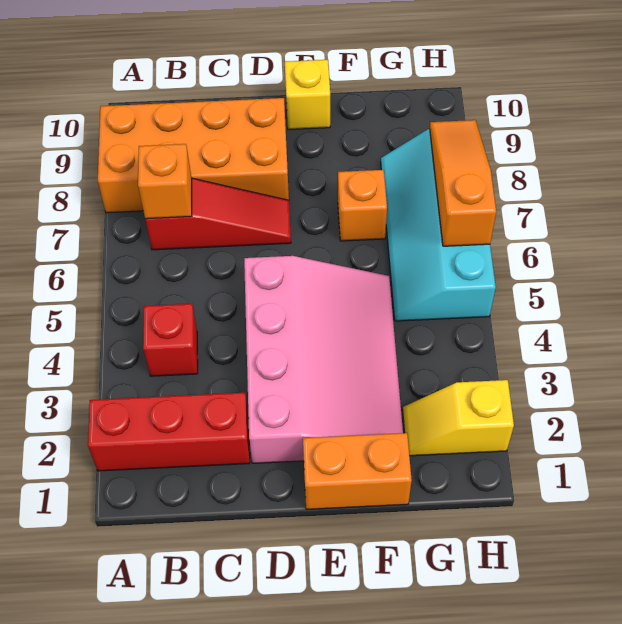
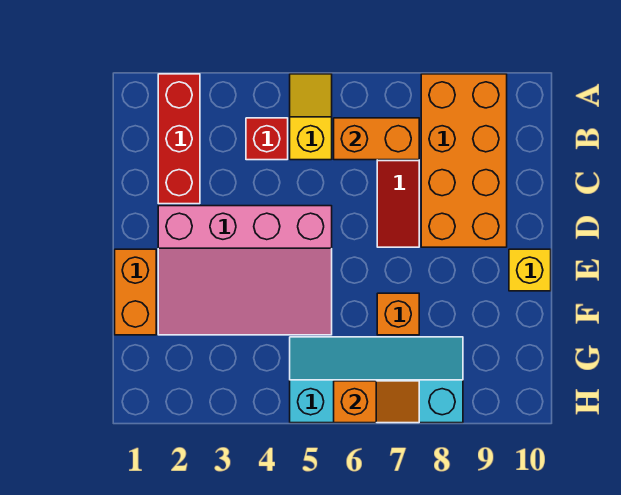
orange 1x1 brick [138,144,192,219] -> orange 1x2 brick [334,118,419,160]
yellow 1x2 slope [403,380,514,456] -> yellow 1x2 slope moved to [290,74,332,160]
orange 1x3 slope [430,120,496,246] -> orange 1x2 slope [334,381,419,423]

